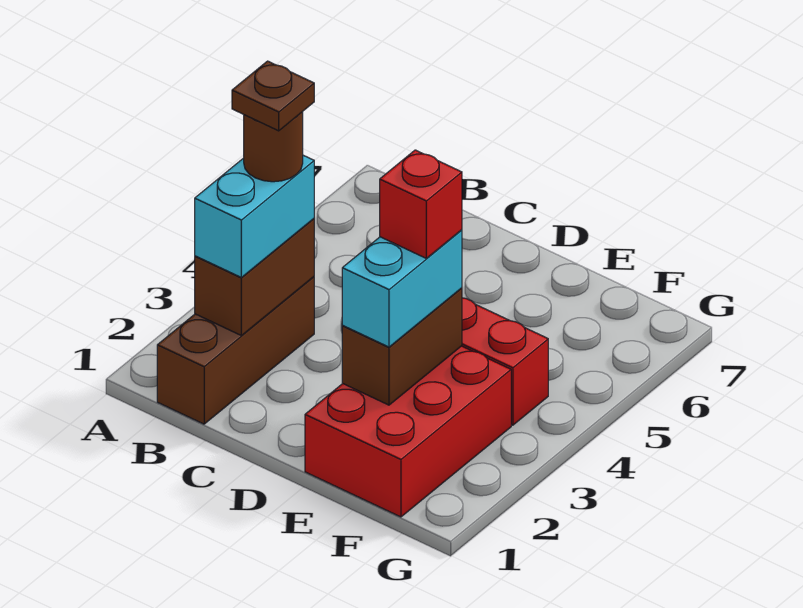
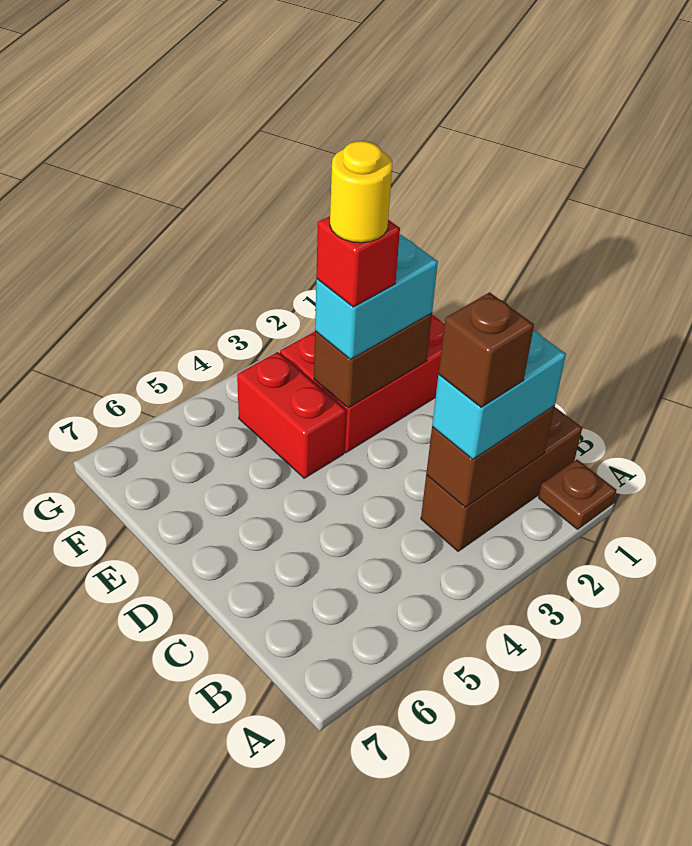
brown 1x1 round brick [244,112,303,182] -> brown 1x1 brick [439,292,534,407]
brown 1x1 plate [232,61,314,131] -> brown 1x1 plate moved to [539,460,616,529]
none -> yellow 1x1 round brick [330,141,392,243]

